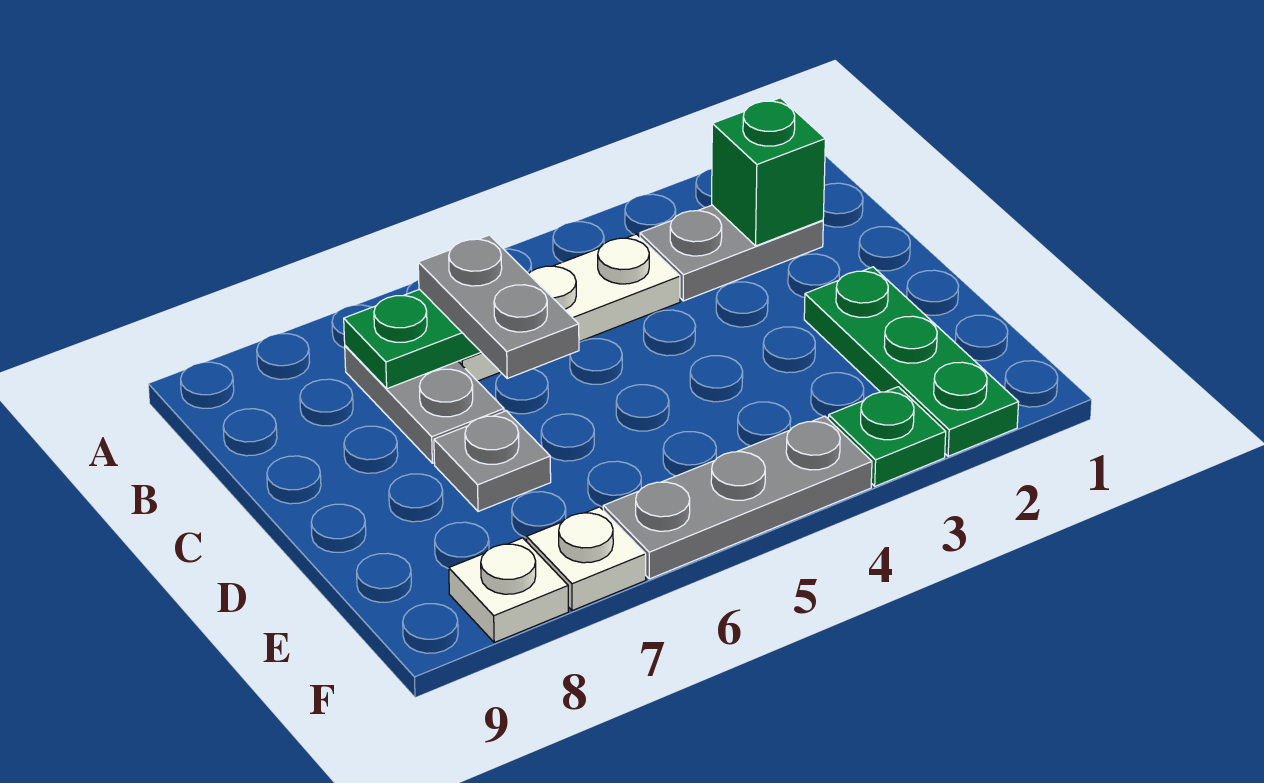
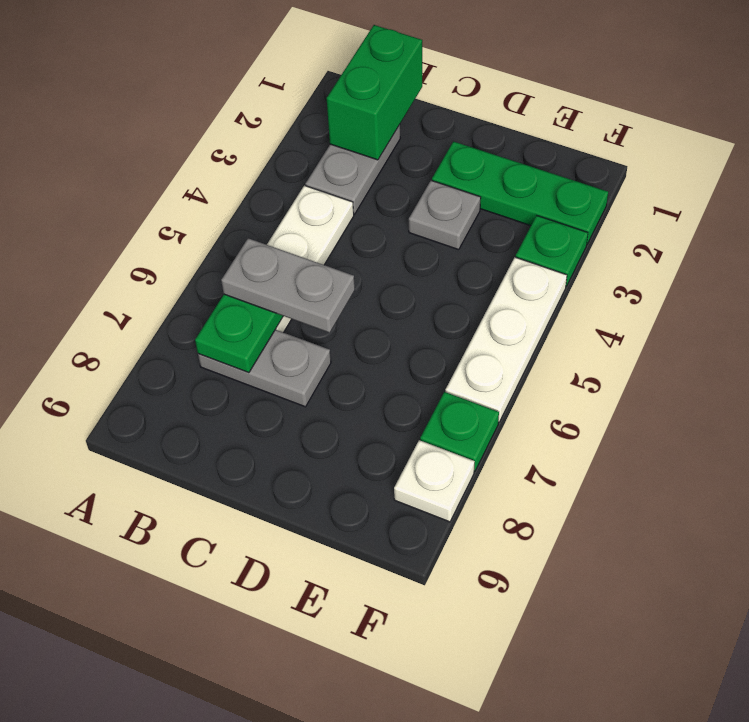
green 1x1 brick [712,98,825,246] -> green 1x2 brick [327,25,422,160]
grey 1x1 plate [434,411,551,511] -> grey 1x1 plate moved to [409,181,481,250]
grey 1x3 plate [603,416,872,579] -> white 1x3 plate [445,257,567,422]
white 1x1 plate [527,507,646,610] -> green 1x1 plate [420,392,499,471]

